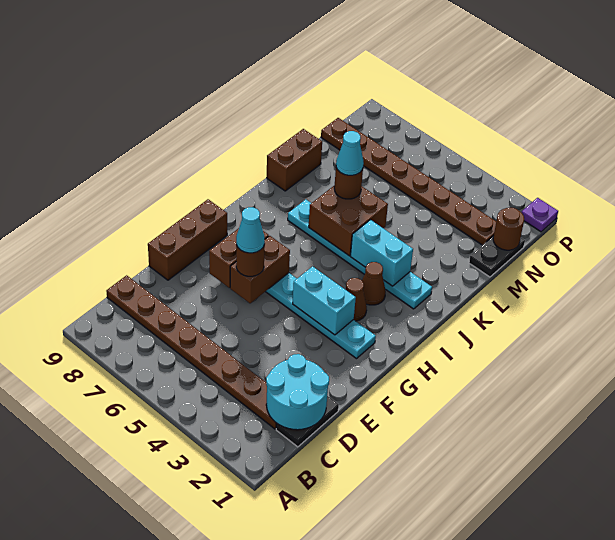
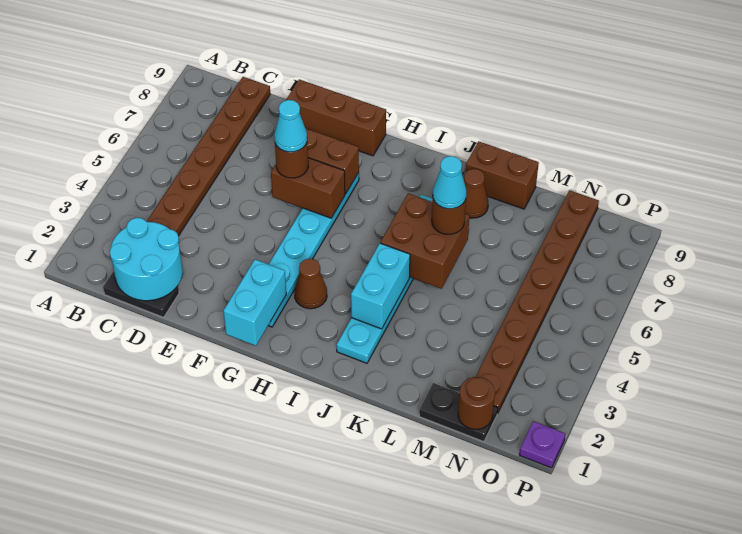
cyan 1x2 brick [293,266,356,335] -> cyan 1x2 brick moved to [223,259,286,346]
brown 1x1 cone [362,262,386,305] -> brown 1x1 cone moved to [464,169,488,218]

